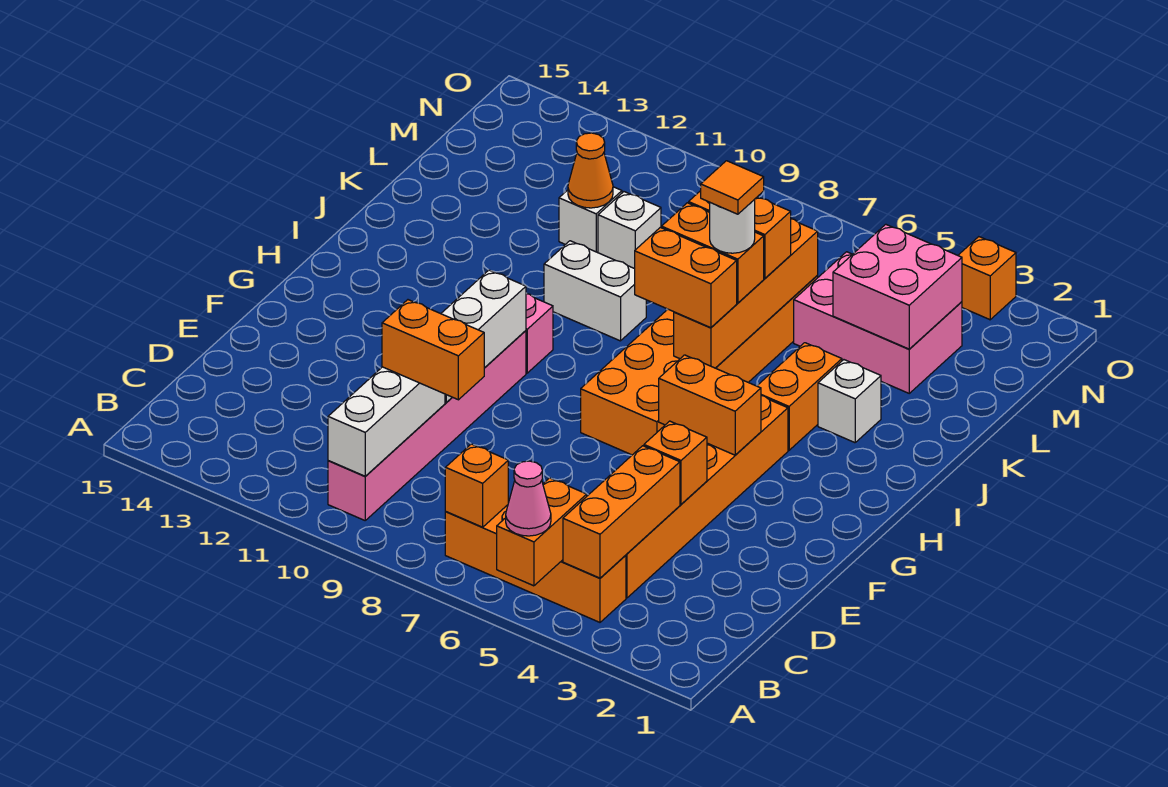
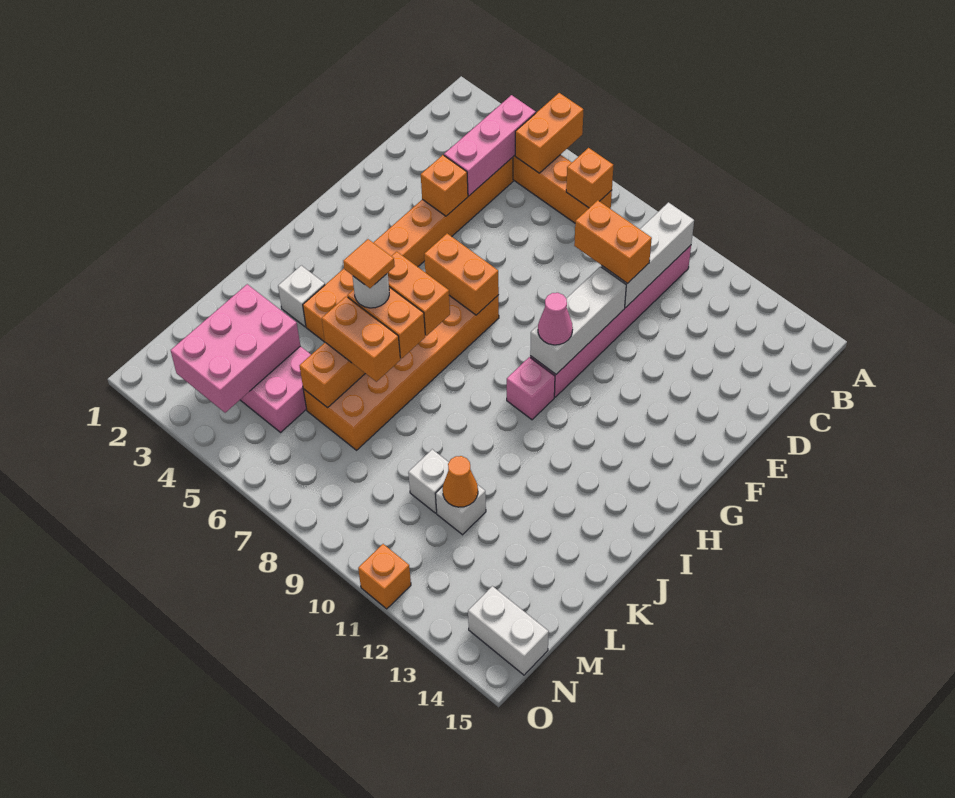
pink 1x1 cone [506,461,551,536] -> pink 1x1 cone moved to [538,293,573,345]
orange 1x3 brick [563,446,680,578] -> pink 1x3 brick [444,95,536,196]
orange 1x2 brick [659,355,761,455] -> orange 1x2 brick moved to [424,234,499,315]
white 1x2 brick [544,241,646,341] -> white 1x2 brick moved to [468,586,549,675]
pink 2x2 brick [833,224,962,349] -> pink 2x3 brick [171,284,300,413]
orange 1x1 brick [958,237,1016,320] -> orange 1x1 brick moved to [358,544,411,609]

